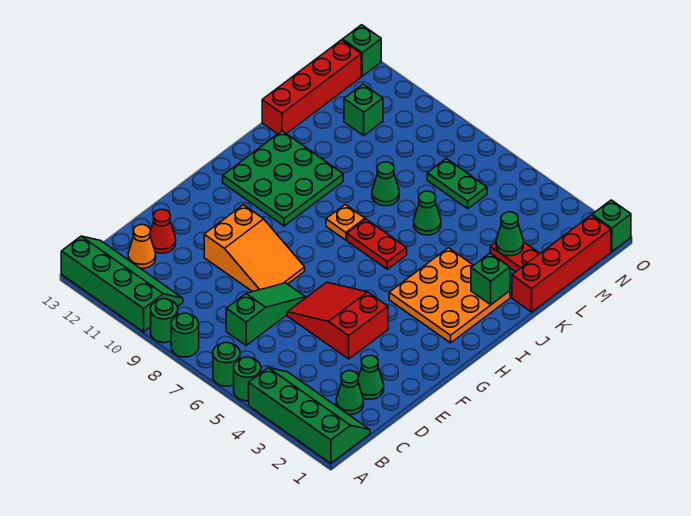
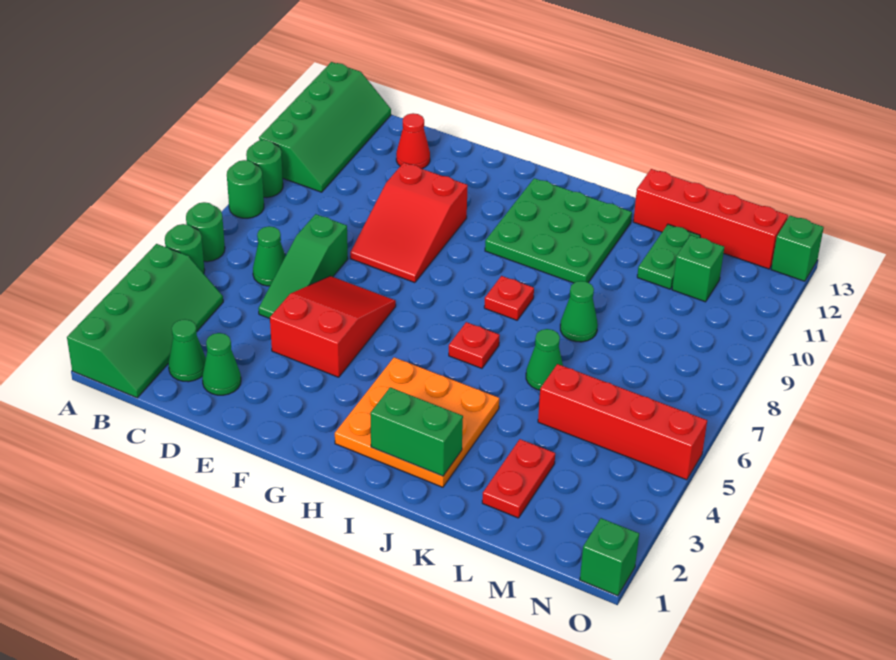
green 1x3 slope [226,283,305,345] -> green 1x3 slope turned to [258,214,348,318]
orange 1x1 cone [128,225,156,268] -> none
orange 2x3 slope [204,205,305,292] -> red 2x3 slope [350,163,468,283]
red 1x2 plate [347,219,407,269] -> red 1x1 plate [449,322,500,368]
orange 1x1 plate [326,205,365,240] -> red 1x1 plate [484,276,534,320]
green 1x1 brick [471,253,510,305] -> green 1x2 brick [370,387,463,476]
red 1x4 brick [512,215,611,312] -> red 1x4 brick moved to [538,364,707,480]
green 1x1 cone [496,212,523,256] -> green 1x1 cone moved to [253,226,286,286]
green 1x2 plate [427,159,487,209] -> green 1x2 plate moved to [637,224,700,289]

